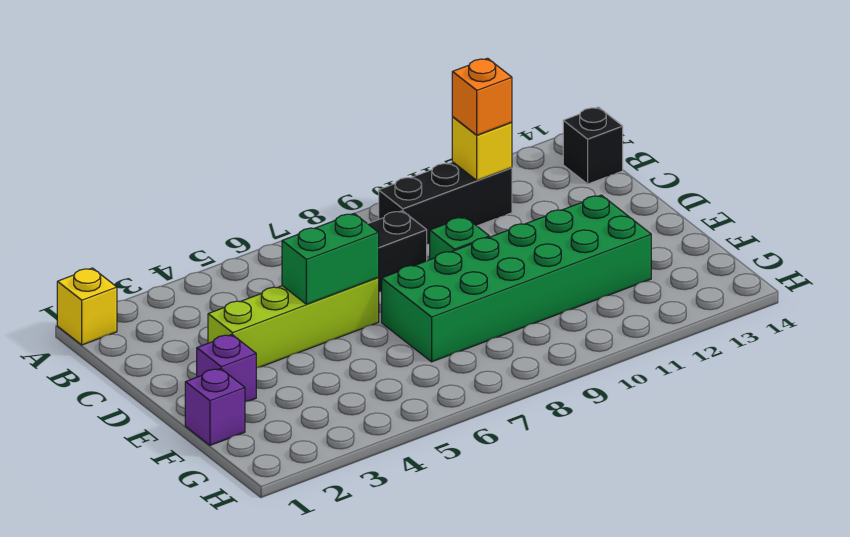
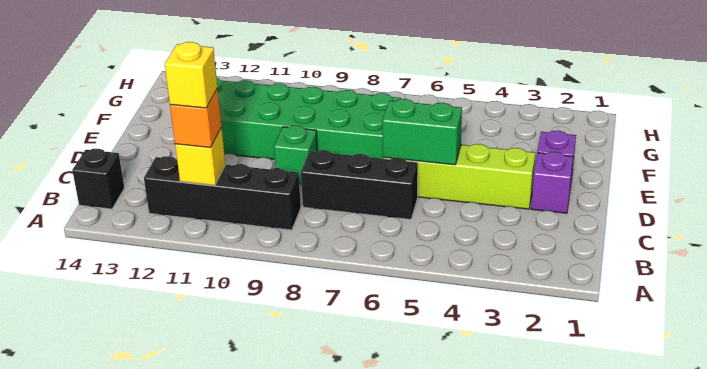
yellow 1x1 brick [57,268,117,345] -> yellow 1x1 brick moved to [165,42,218,108]
black 1x3 brick [379,162,512,244] -> black 1x4 brick [144,156,301,230]
purple 1x1 brick [185,369,245,445] -> purple 1x1 brick moved to [531,152,573,213]

